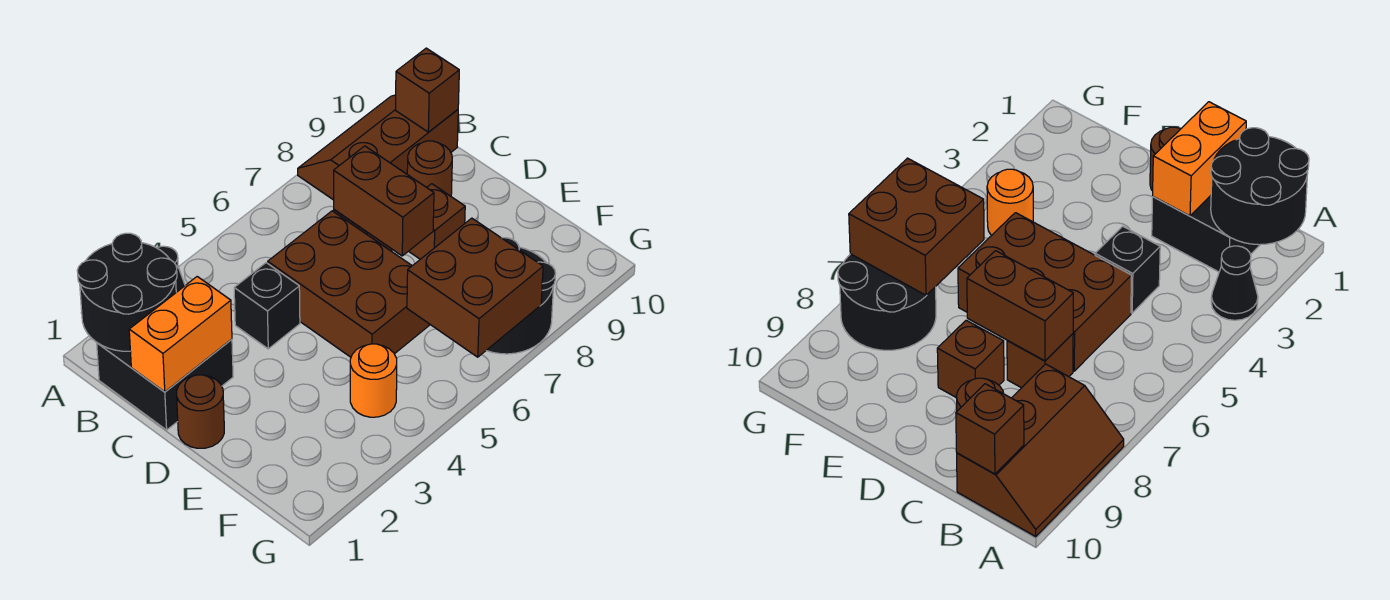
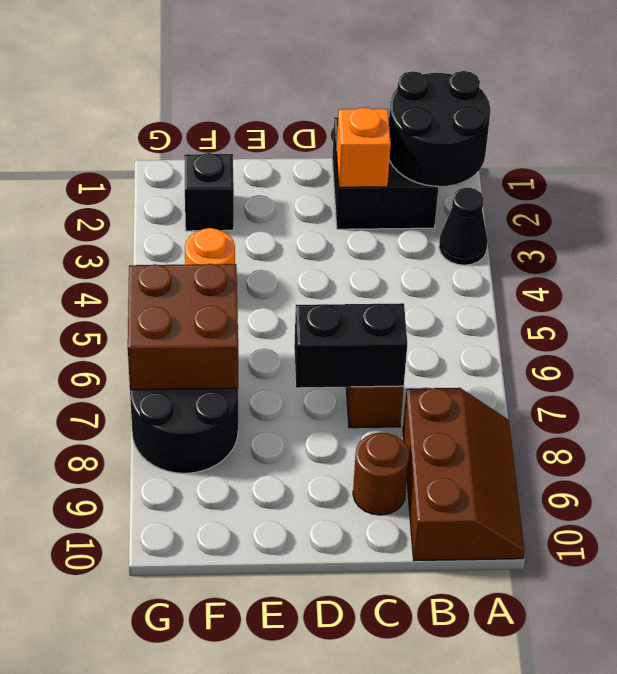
brown 1x1 brick [395,48,459,132] -> none
orange 1x2 brick [129,277,232,392] -> orange 1x1 brick [337,108,391,187]
black 1x1 brick [234,263,300,349] -> black 1x1 brick moved to [184,153,234,231]
brown 2x3 brick [268,211,430,357] -> none
brown 1x2 brick [334,146,434,256] -> black 1x2 brick [294,303,407,388]
brown 1x1 round brick [177,375,224,448] -> none
brown 1x1 brick [409,184,465,259] -> none

